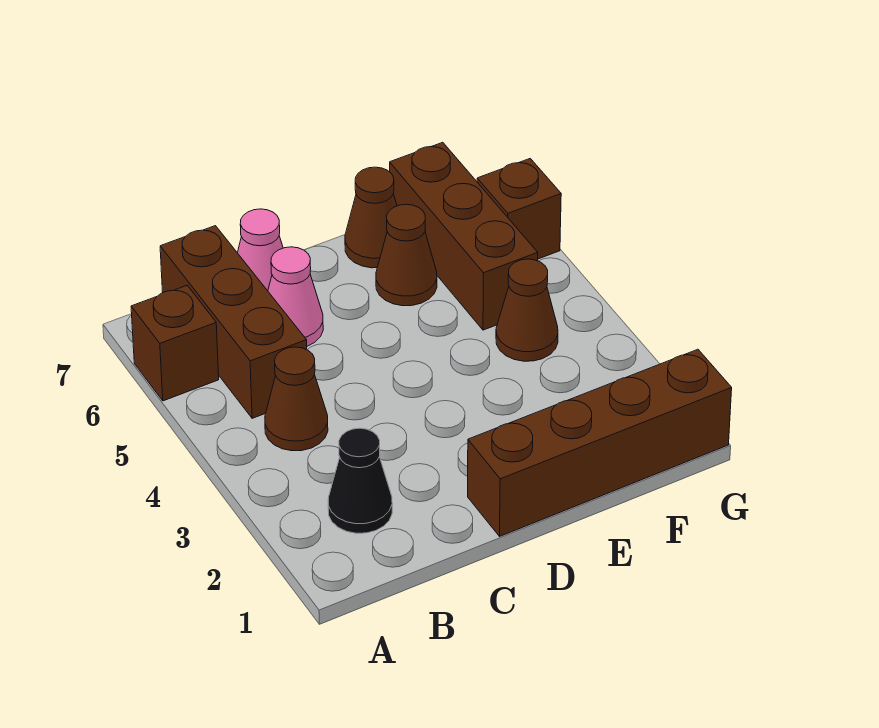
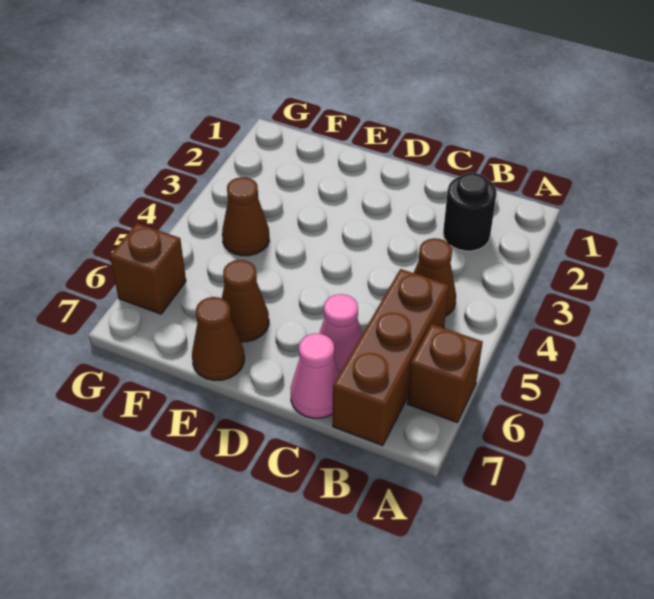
black 1x1 cone [328,428,392,533] -> black 1x1 round brick [443,173,497,251]
brown 1x4 brick [468,349,732,536] -> none
brown 1x3 brick [390,142,538,330] -> none

